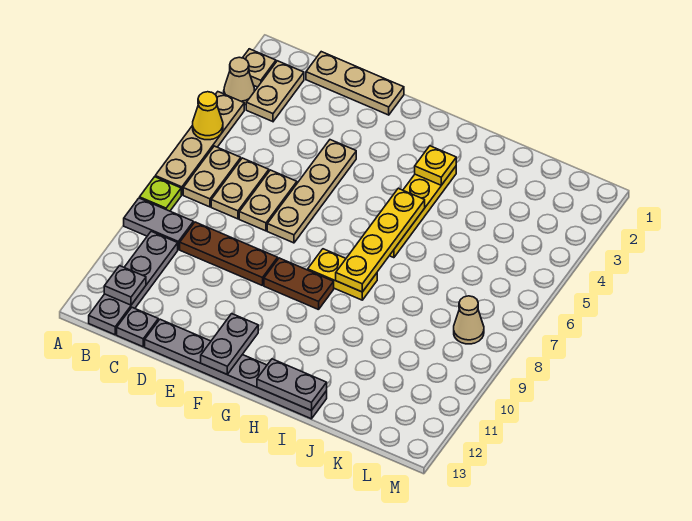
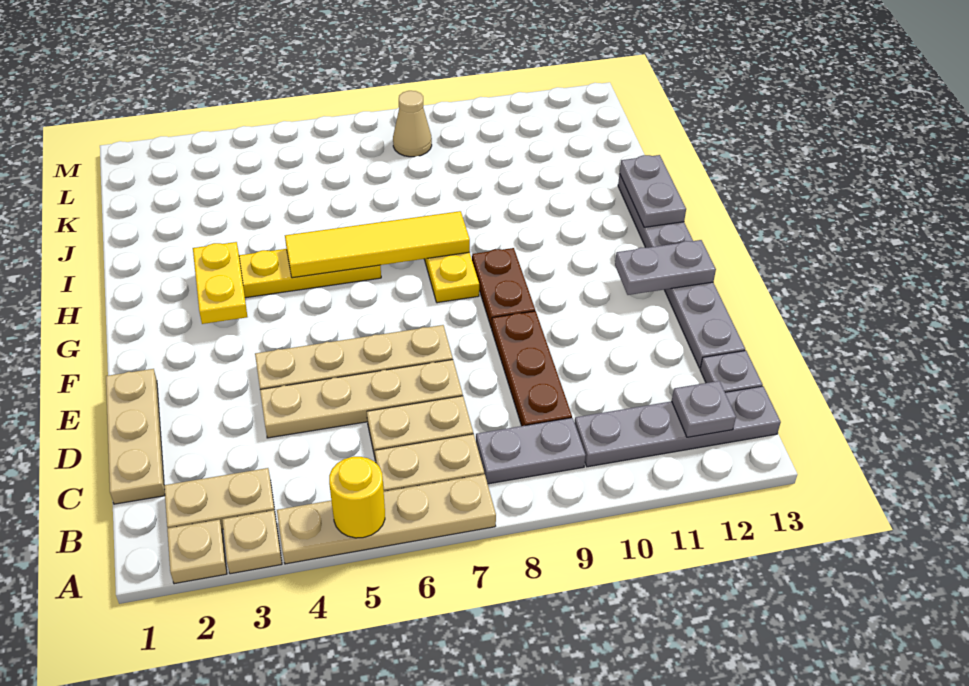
tan 1x1 cone [224,57,254,105] -> tan 1x1 plate [222,510,282,574]
yellow 1x1 cone [193,92,223,140] -> yellow 1x1 round brick [329,457,385,538]
lime 1x1 plate [140,177,181,211] -> none
grey 1x2 plate [124,198,193,249] -> grey 1x2 plate turned to [476,418,586,484]
tan 1x2 plate [239,170,297,231] -> tan 1x4 plate [260,360,463,438]
yellow 1x1 plate [415,146,456,185] -> yellow 1x2 plate [193,242,247,324]
yellow 1x4 plate [336,188,425,292] -> yellow 1x4 tile [285,211,470,278]

